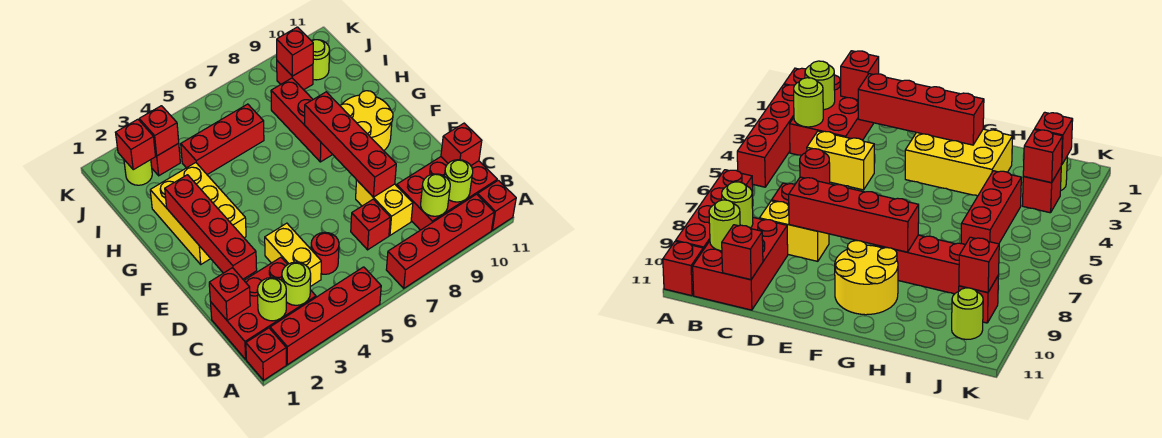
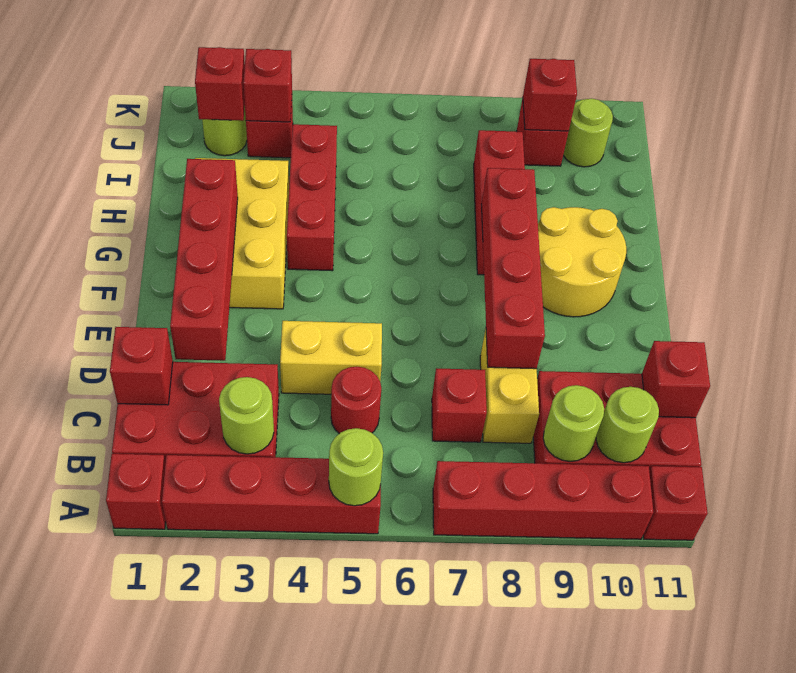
lime 1x1 round brick [257,277,286,321] -> lime 1x1 round brick moved to [329,428,383,506]
yellow 1x2 brick [265,223,321,287] -> yellow 1x2 brick turned to [280,321,382,394]
red 1x3 brick [181,104,264,175] -> red 1x3 brick turned to [287,124,337,271]

